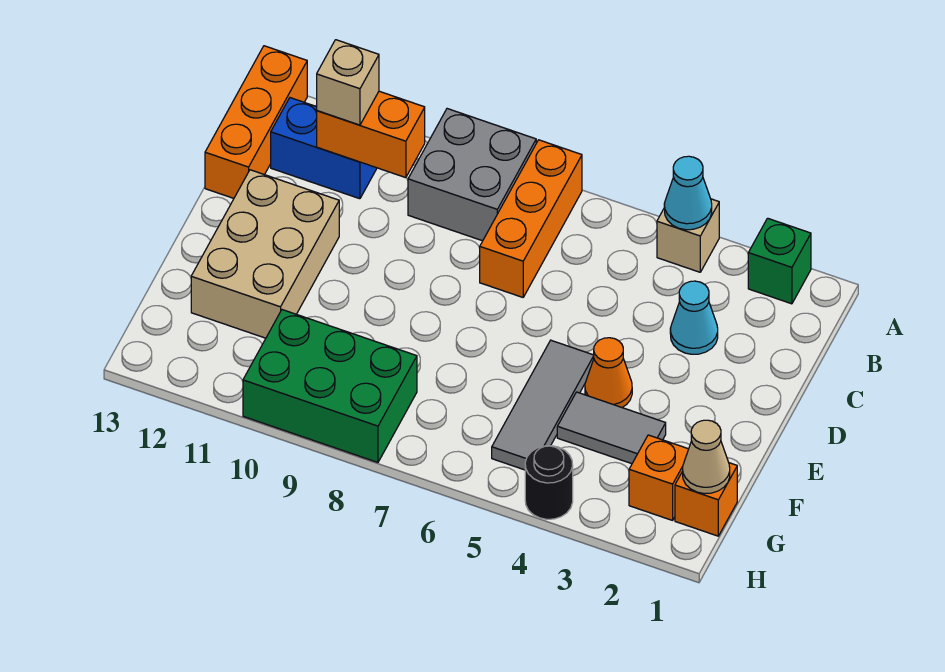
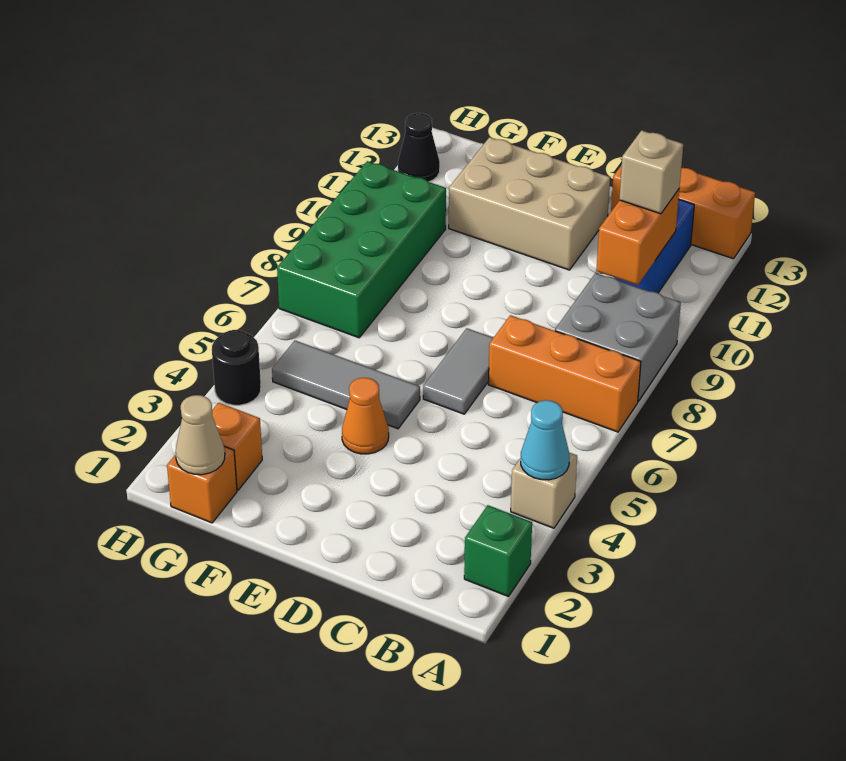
cyan 1x1 cone [670,281,718,354] -> none
grey 1x2 tile [557,392,666,464] -> grey 1x2 tile moved to [423,328,493,414]
green 2x3 brick [243,310,417,462] -> green 2x4 brick [277,161,446,338]
none -> black 1x1 cone [398,113,440,182]

